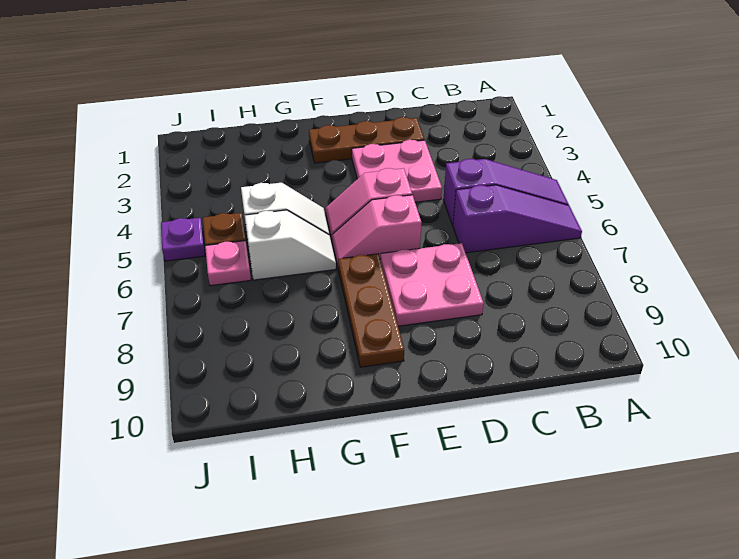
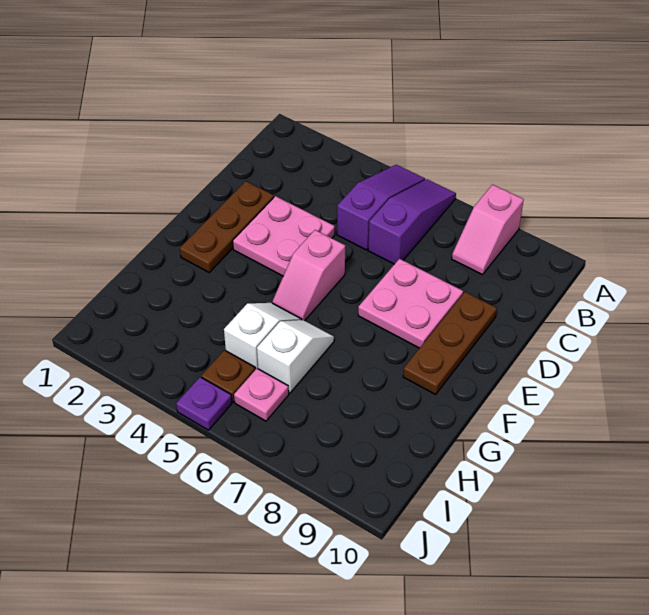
pink 1x2 slope [332,195,421,266] -> pink 1x2 slope moved to [452,185,524,275]
brown 1x3 plate [338,254,404,367] -> brown 1x3 plate turned to [403,292,497,394]

